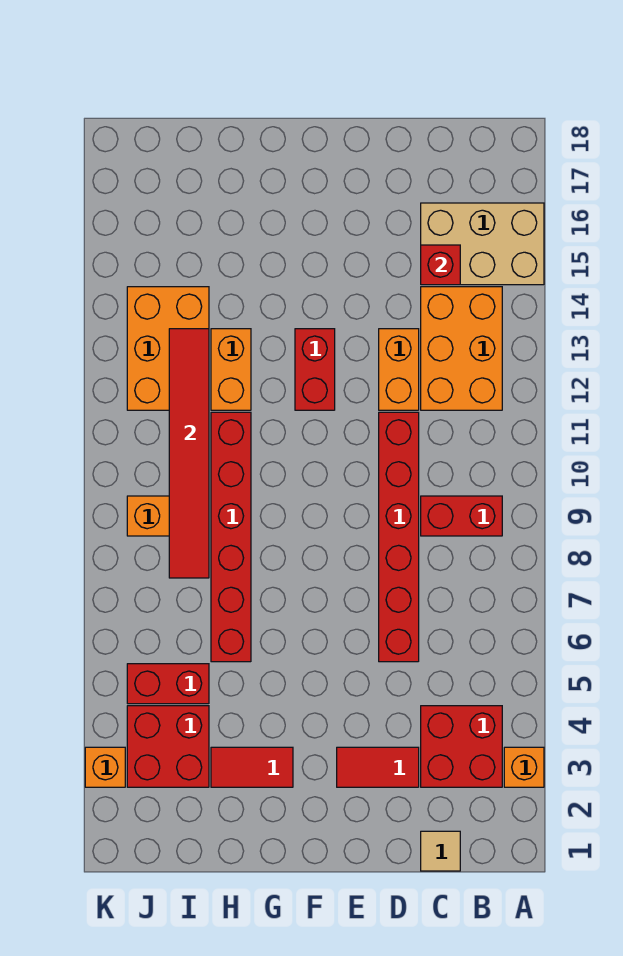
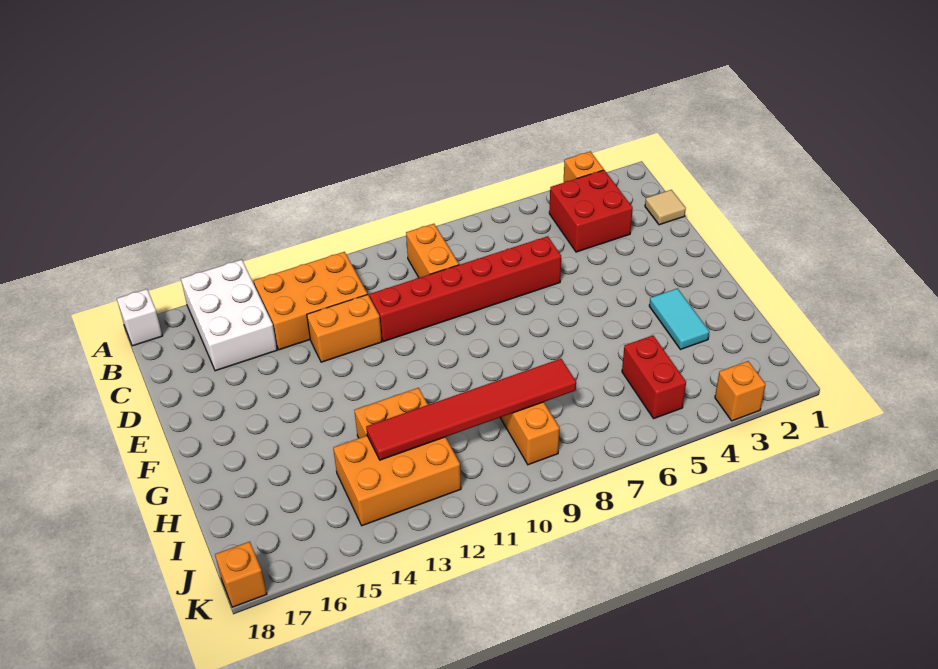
tan 2x3 brick [421,203,544,285] -> white 2x3 brick [181,260,277,371]
none -> white 1x1 brick [117,289,162,346]
red 1x2 brick [421,496,502,536] -> orange 1x2 brick [406,224,459,278]
red 1x1 brick [421,245,460,285] -> none
red 1x2 tile [337,747,419,787] -> none
red 1x2 brick [295,329,335,410] -> none
red 1x2 tile [211,747,293,787] -> cyan 1x2 tile [649,288,709,350]
red 1x6 brick [211,412,251,662] -> none
red 2x2 brick [127,706,209,787] -> none
none -> orange 1x1 brick [215,542,267,607]

